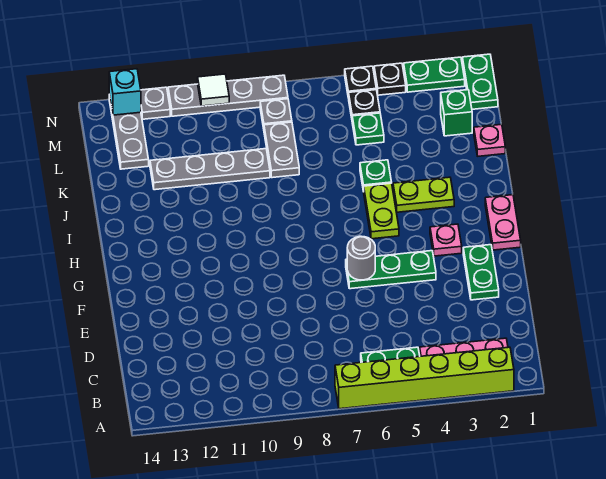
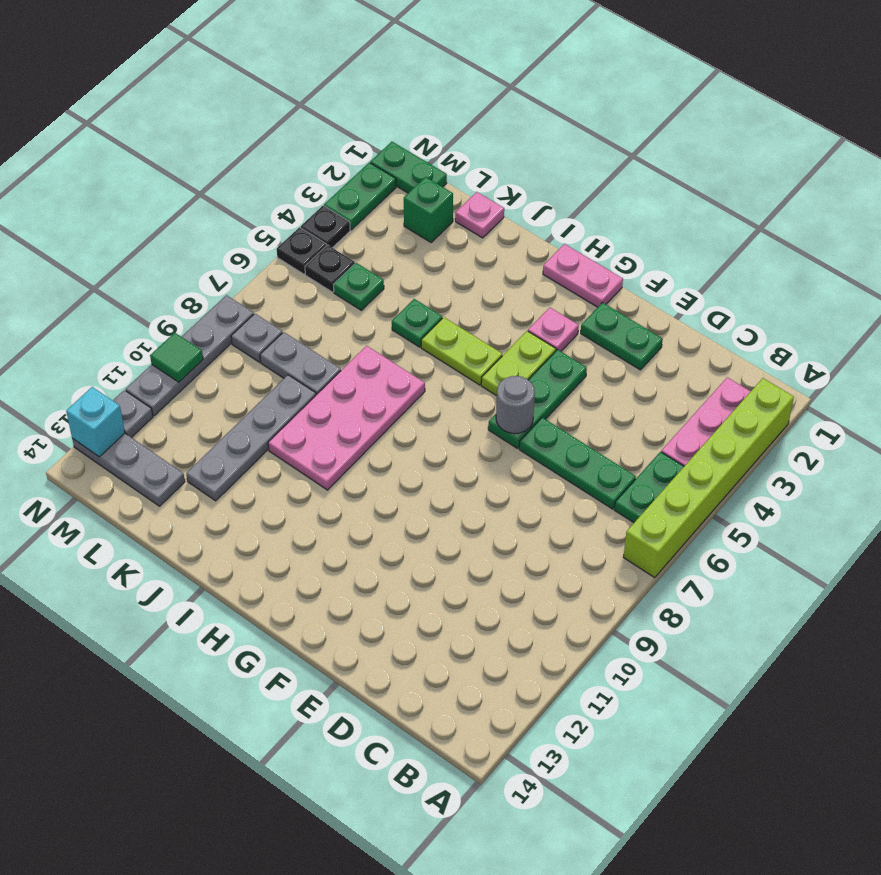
none -> green 1x3 plate [519,417,636,509]
lime 1x2 plate [393,177,454,212] -> lime 1x2 plate moved to [481,331,556,396]
none -> pink 2x4 plate [268,346,425,490]
white 1x1 tile [198,74,229,106] -> green 1x1 tile [150,333,203,382]

